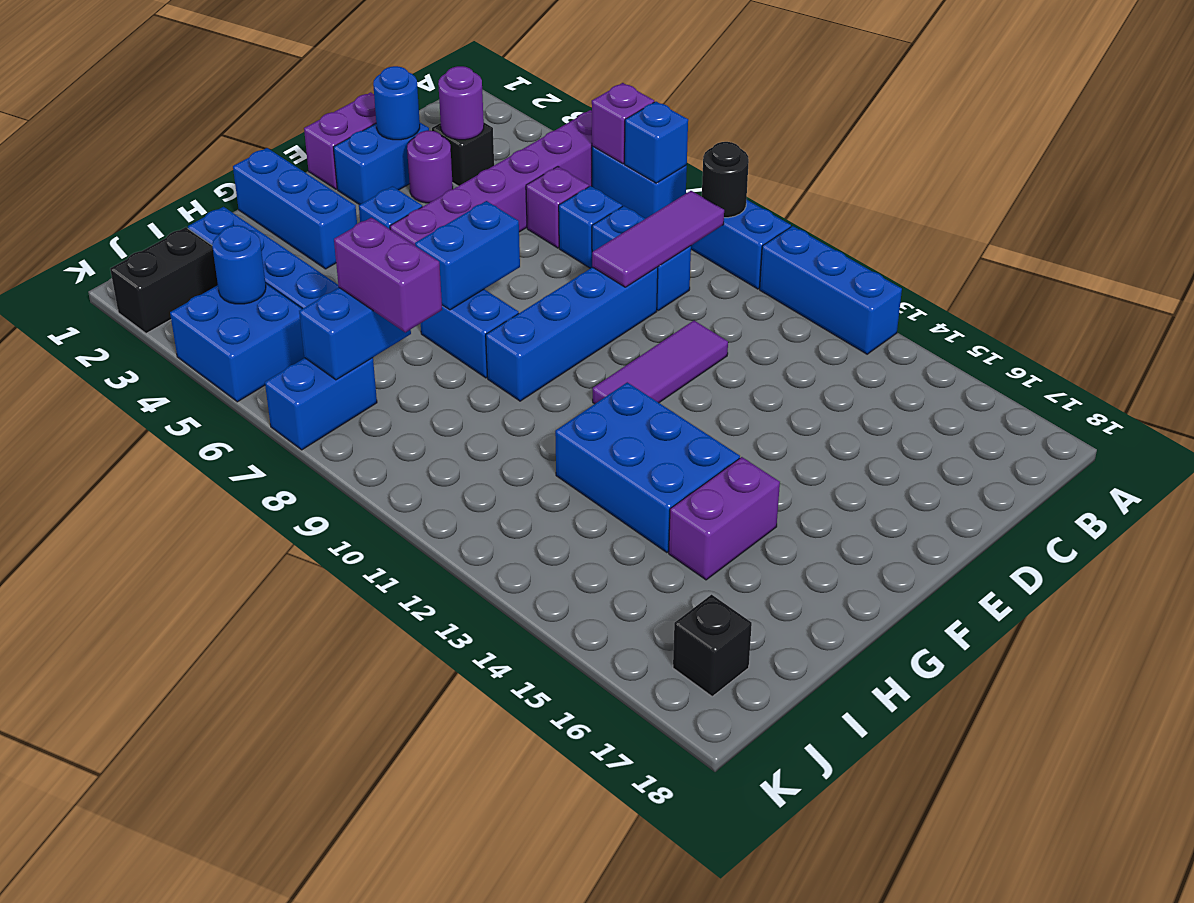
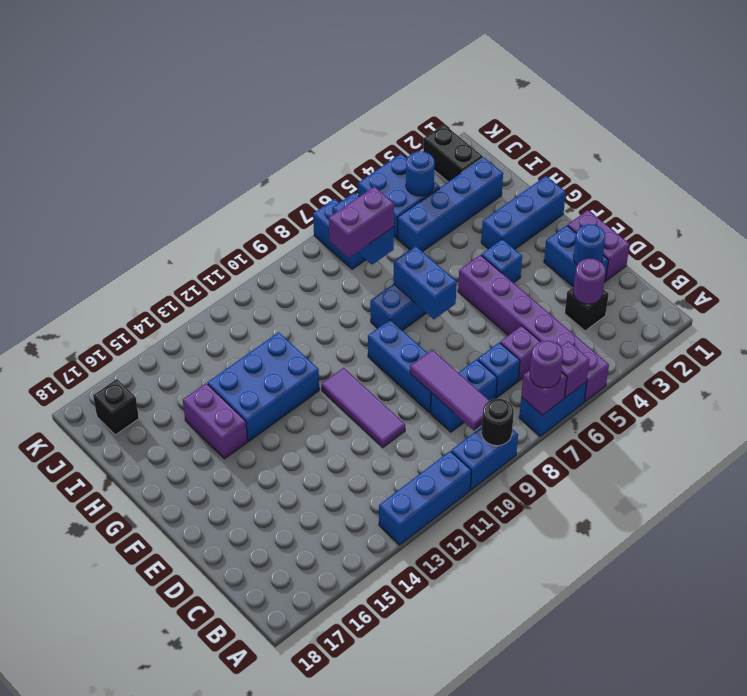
blue 1x1 brick [625,102,688,183] -> purple 1x1 brick [521,370,567,415]
purple 1x1 round brick [407,131,453,203] -> purple 1x1 round brick moved to [530,341,563,388]
blue 1x4 brick [486,267,658,401] -> blue 1x3 brick [368,320,431,413]

